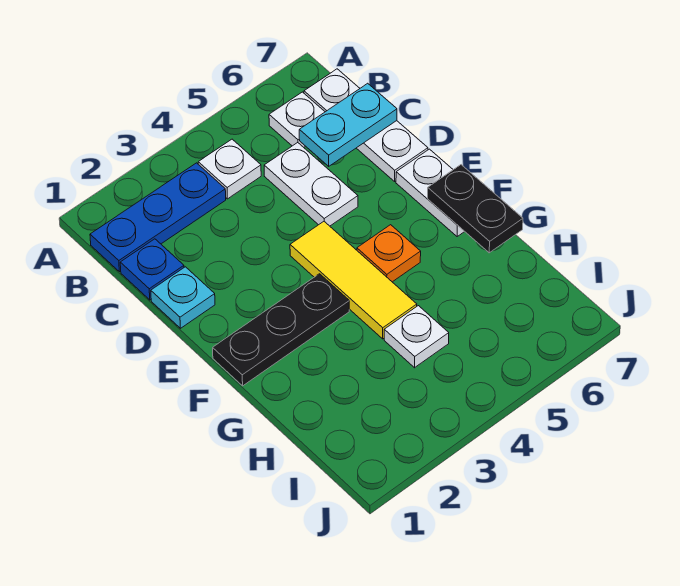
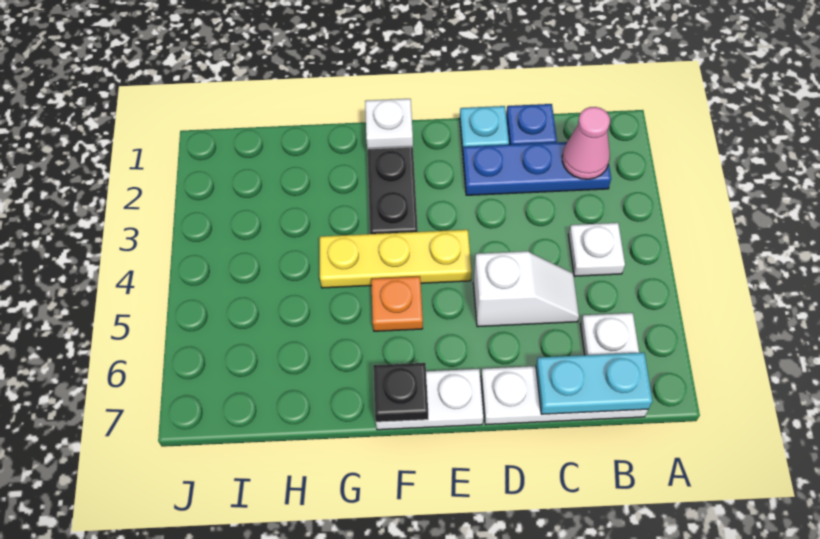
blue 1x3 plate [90,163,226,272] -> blue 1x3 plate turned to [463,142,611,195]
none -> pink 1x1 cone [562,107,610,179]
white 1x2 plate [264,143,358,226] -> white 1x2 slope [473,251,579,327]
cyan 1x2 plate [299,83,397,166] -> cyan 1x2 plate turned to [536,352,652,414]
yellow 1x3 tile [290,222,417,339] -> yellow 1x3 plate [320,230,471,288]
black 1x2 plate [428,165,523,253] -> black 1x1 plate [373,363,428,422]
white 1x1 plate [384,306,449,368] -> white 1x1 plate moved to [365,99,413,149]

